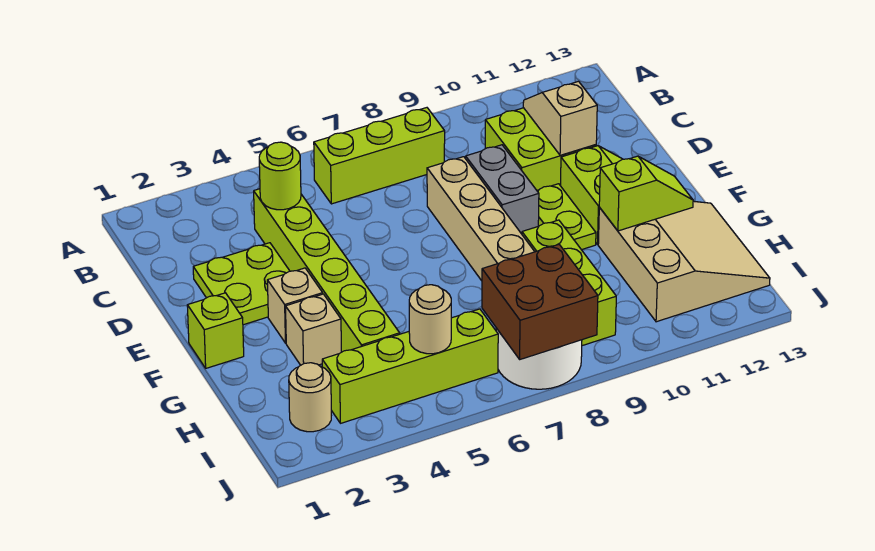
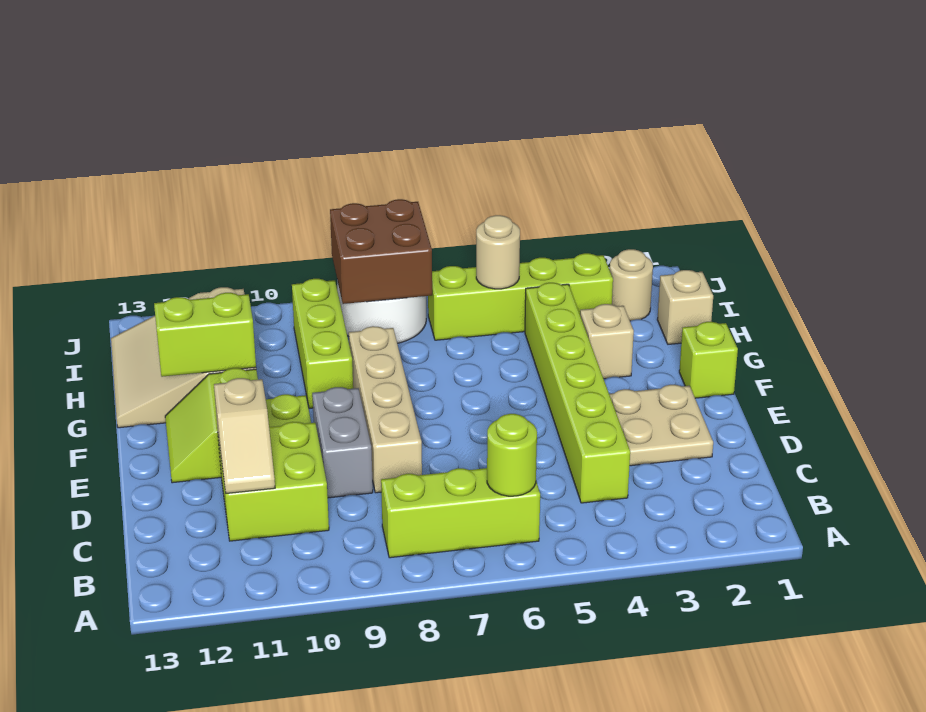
lime 1x1 round brick [259,142,301,210] -> lime 1x1 round brick moved to [487,414,537,496]
lime 2x2 plate [193,243,289,325] -> tan 2x2 plate [609,385,713,466]
tan 1x1 brick [267,268,323,343] -> tan 1x1 brick moved to [657,270,713,344]
lime 1x2 slope [599,156,693,231] -> lime 1x2 brick [154,293,256,377]

